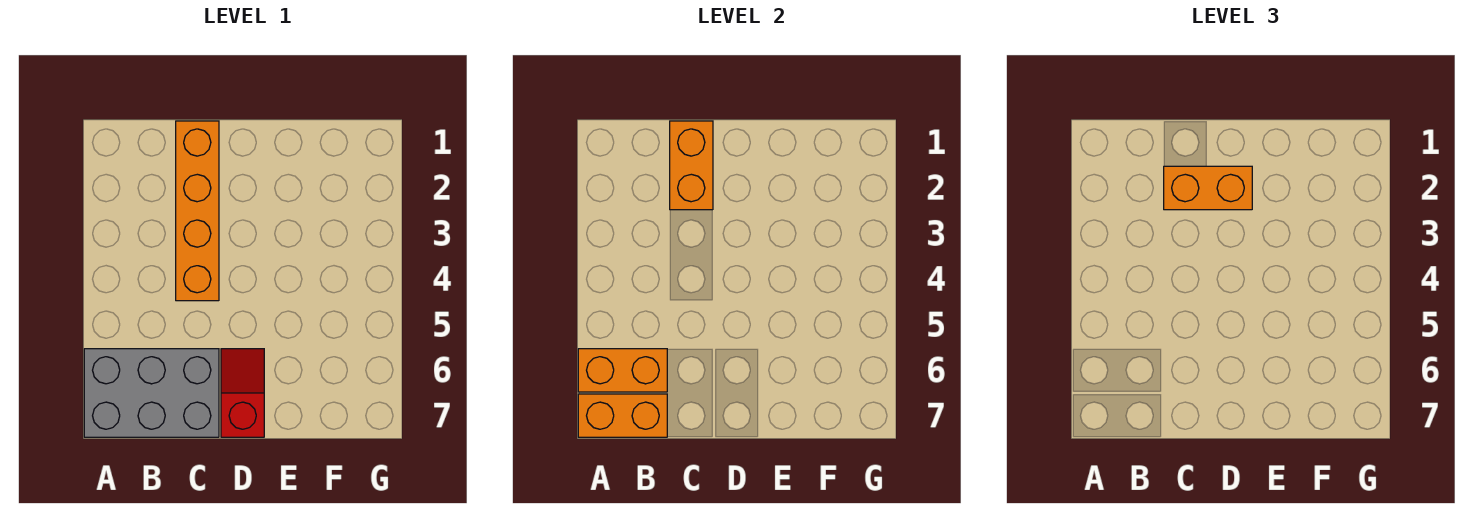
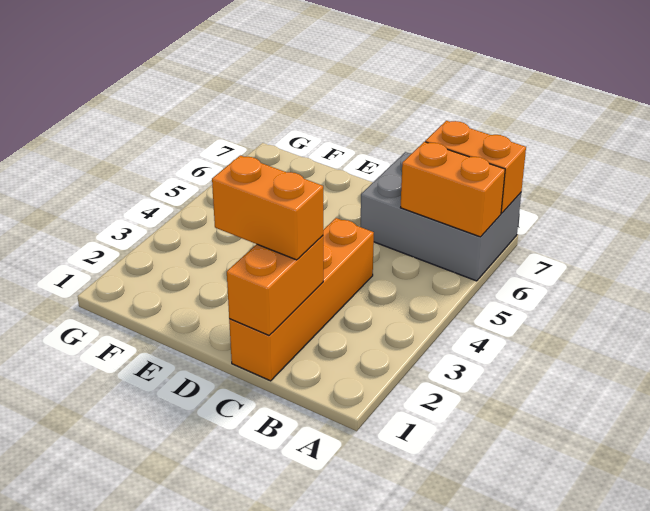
red 1x2 slope [221,349,264,437] -> none

